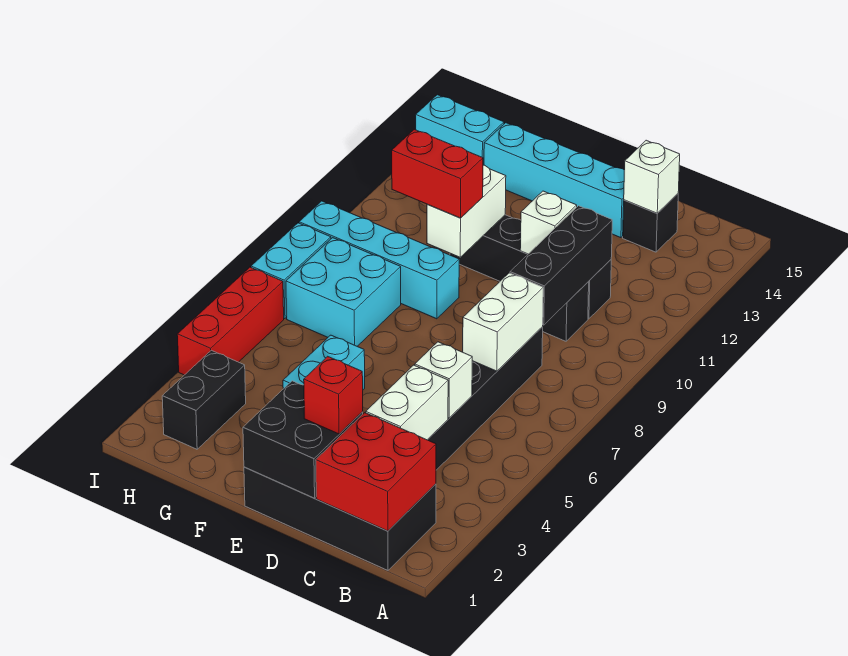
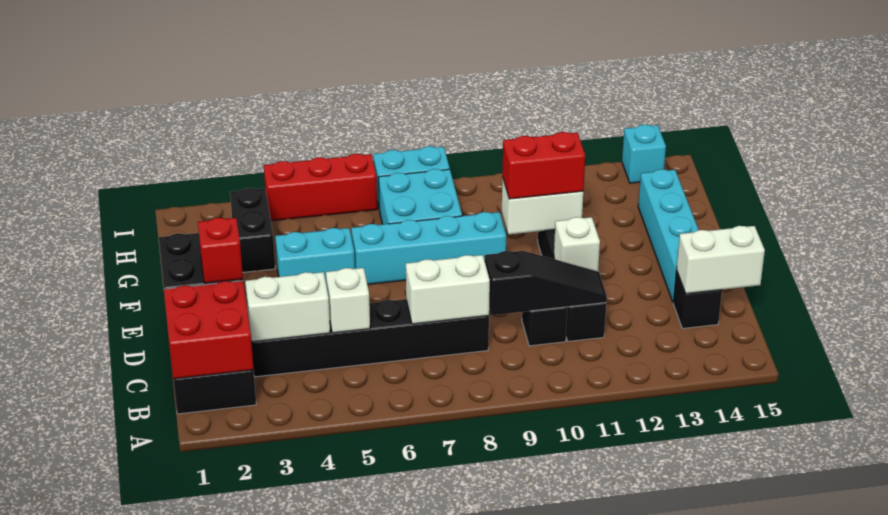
black 1x3 brick [510,206,612,325] -> black 1x3 slope [485,251,607,315]
white 1x1 brick [624,140,680,213] -> white 1x2 brick [677,226,765,294]
cyan 1x4 brick [299,201,459,319] -> cyan 1x4 brick turned to [351,212,506,284]
red 1x2 brick [392,129,483,218] -> red 1x2 brick turned to [502,132,585,199]
black 1x2 brick [162,350,246,449] -> black 1x2 brick turned to [230,188,275,273]
cyan 1x2 brick [416,95,504,165] -> cyan 1x1 brick [622,125,666,183]

